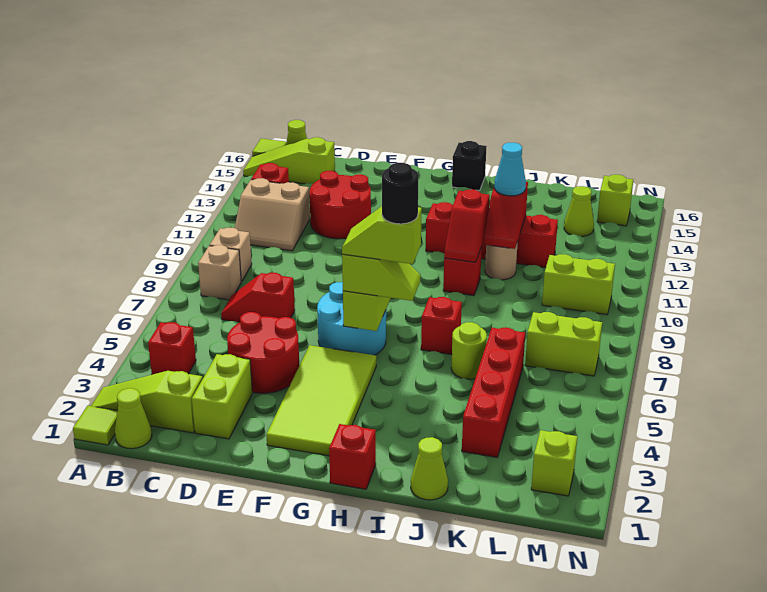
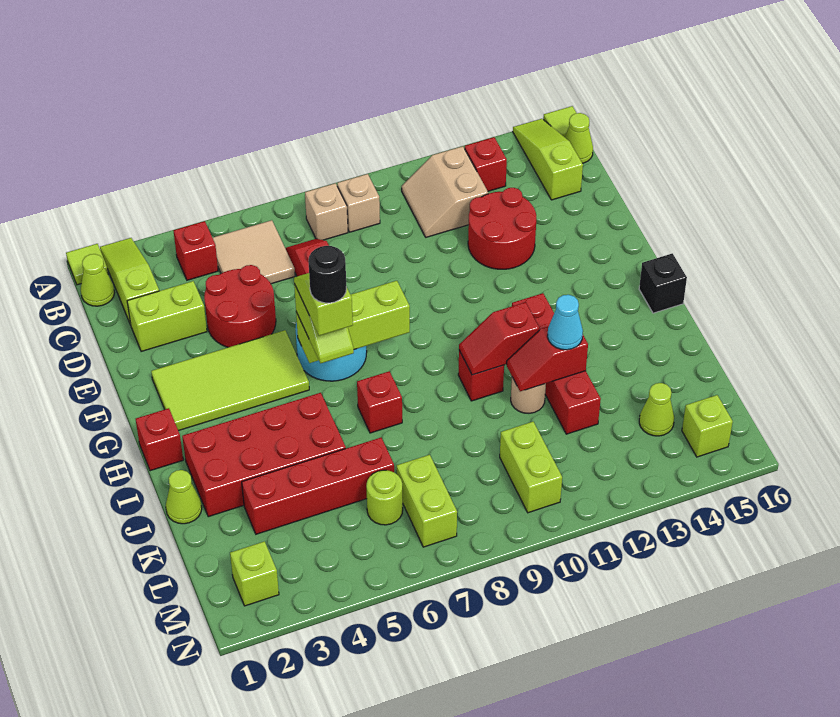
none -> tan 2x2 tile [213,220,295,284]
none -> red 2x4 brick [182,393,346,517]
lime 1x1 round brick [451,322,487,379] -> lime 1x1 round brick moved to [366,470,403,525]

